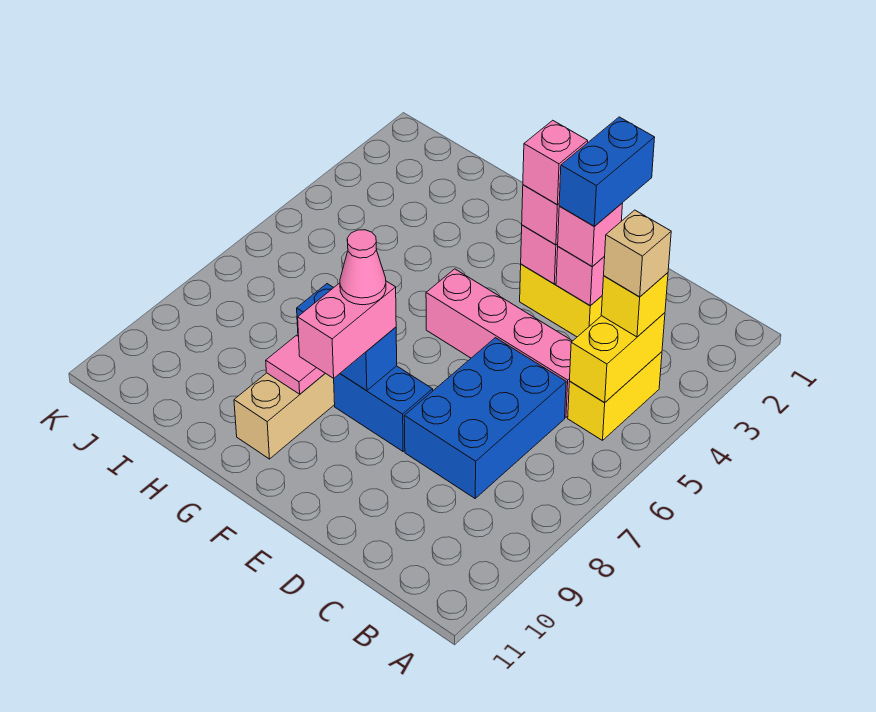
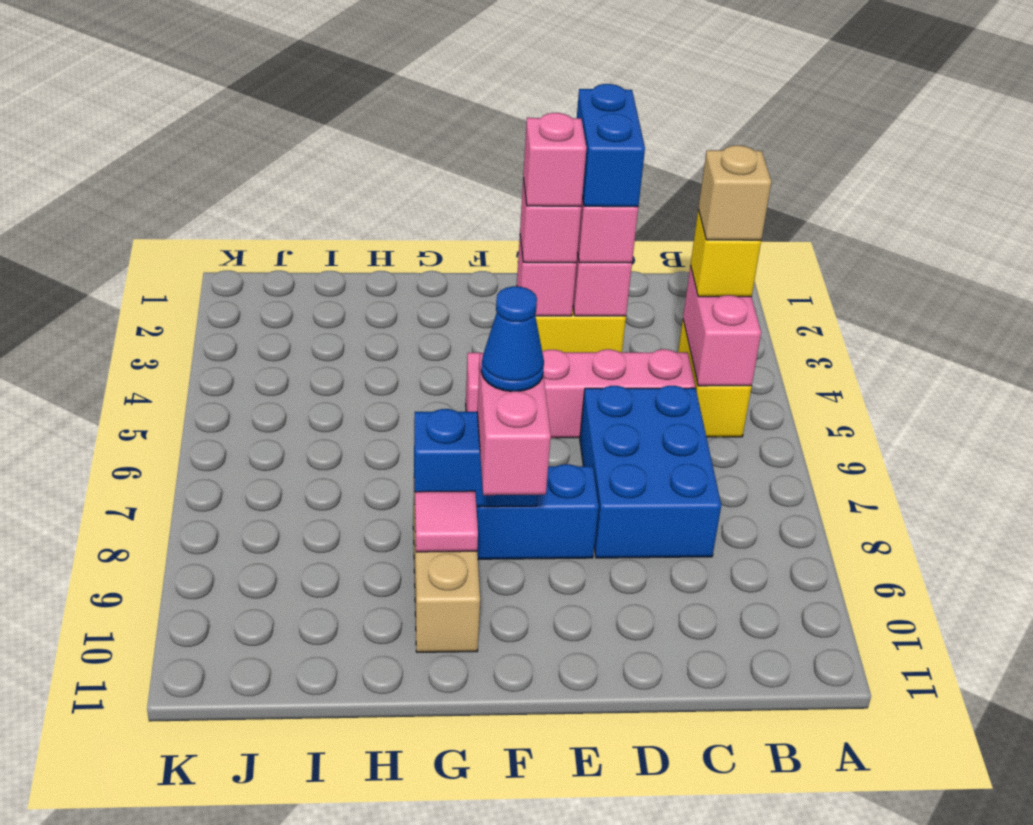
yellow 1x2 brick [570,313,665,403] -> pink 1x2 brick [683,266,761,386]
pink 1x1 cone [340,230,386,305] -> blue 1x1 cone [481,286,544,391]

